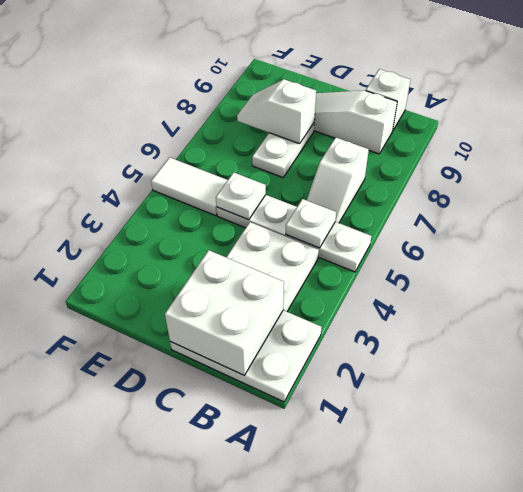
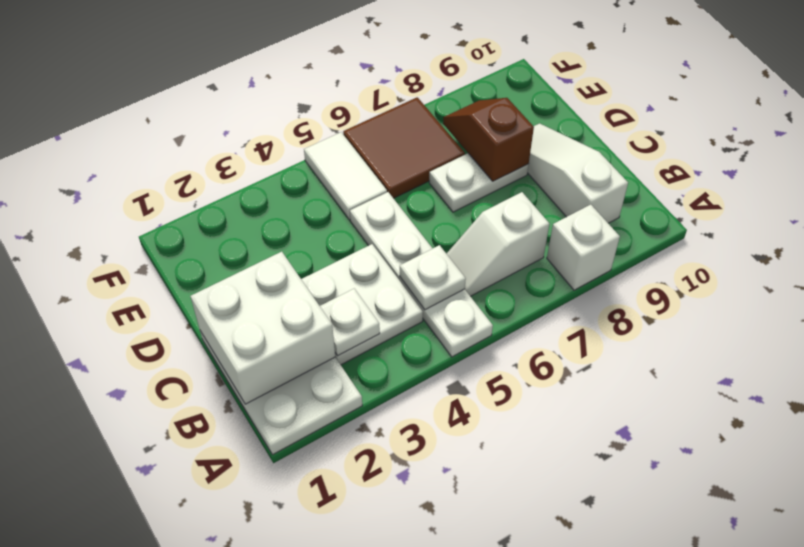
white 1x1 brick [366,69,411,130] -> white 1x1 brick moved to [547,205,620,290]
white 1x1 plate [216,172,266,220] -> white 1x1 plate moved to [320,289,380,356]
white 1x2 slope [237,79,316,144] -> brown 1x2 slope [443,98,534,181]
none -> brown 2x2 tile [343,97,465,198]

